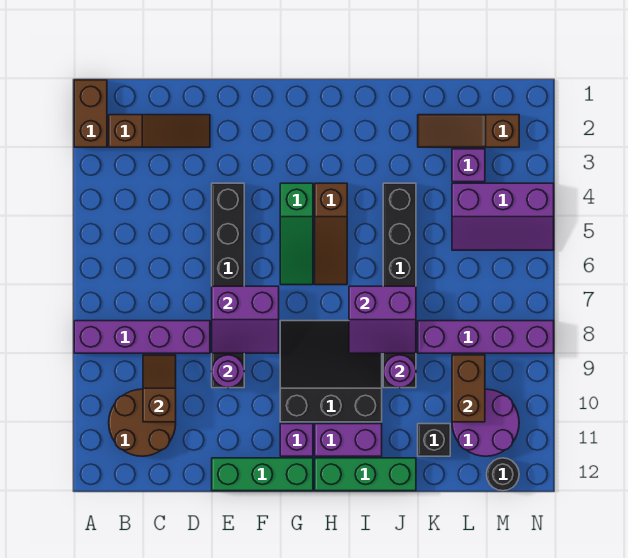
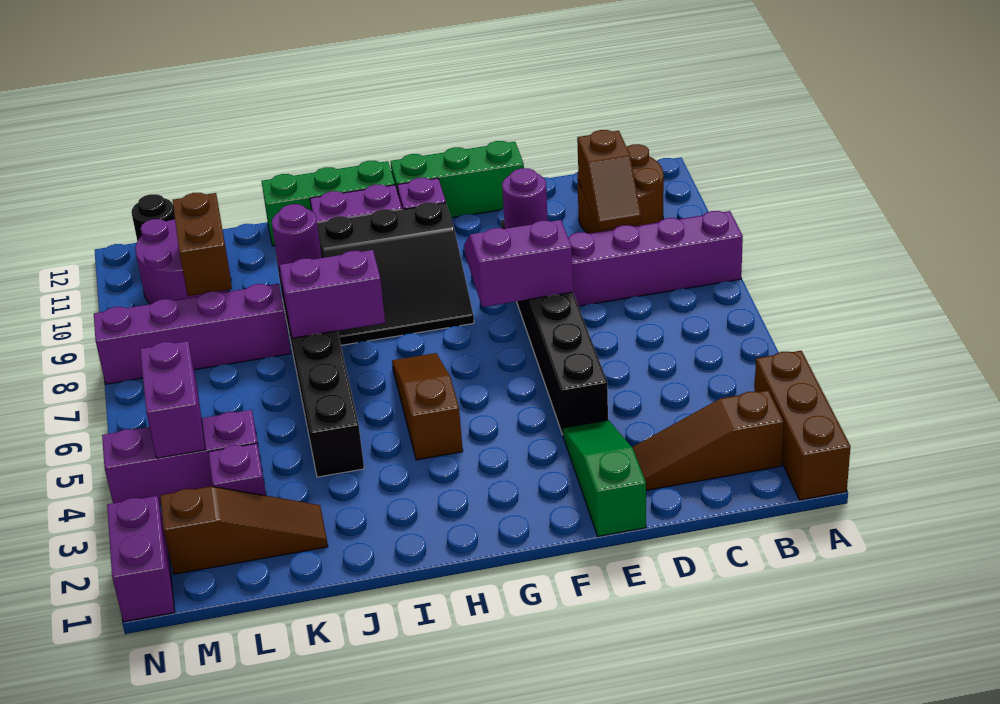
brown 1x2 brick [74,80,107,147] -> brown 1x3 brick [755,351,851,500]
green 1x3 slope [280,183,313,285] -> green 1x3 slope moved to [563,420,646,536]
black 1x1 brick [418,424,450,456] -> none
none -> purple 1x2 brick [140,341,205,458]
none -> purple 1x2 brick [107,496,175,622]

